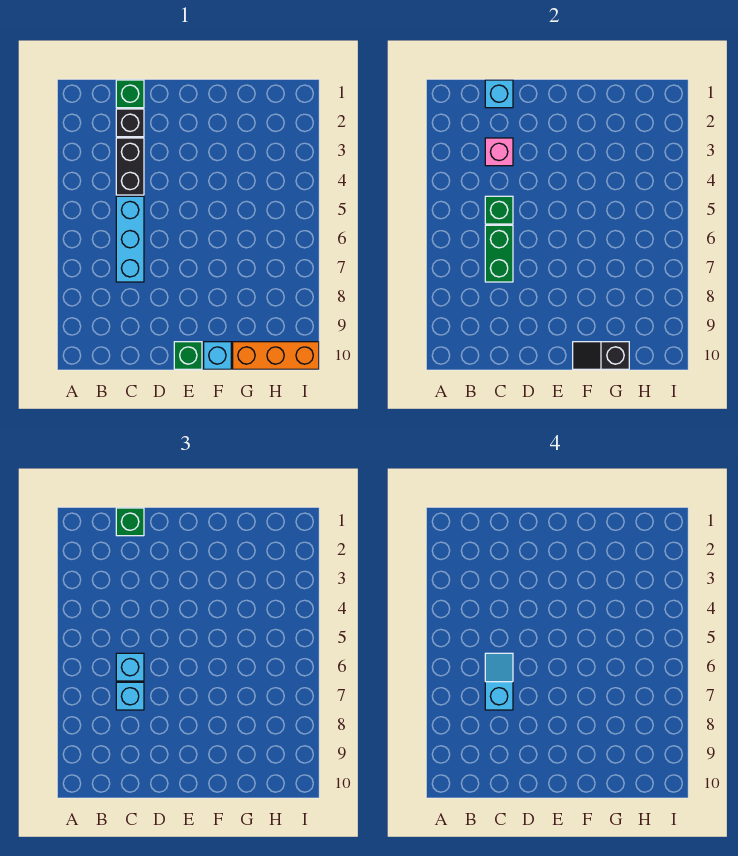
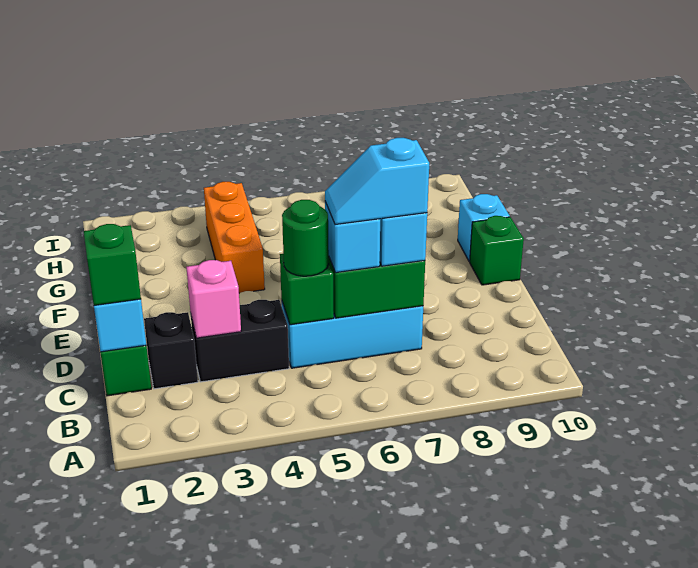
none -> green 1x1 round brick [282,200,329,276]
black 1x2 slope [573,342,629,369] -> none
orange 1x3 brick [233,342,319,369] -> orange 1x3 brick moved to [204,182,265,293]

